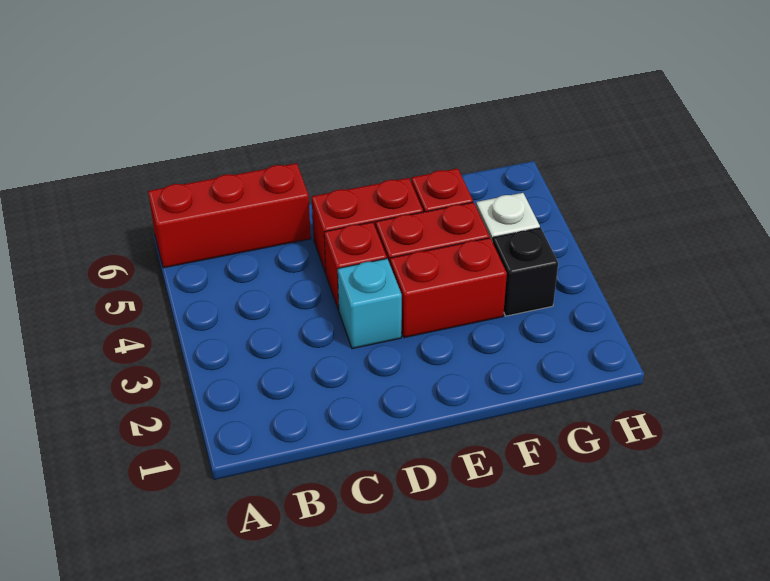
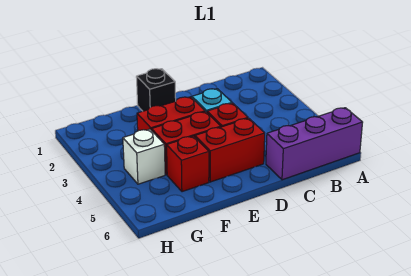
red 1x3 brick [148,163,311,268] -> purple 1x3 brick [266,108,363,180]
black 1x1 brick [493,228,558,316] -> black 1x1 brick moved to [136,69,176,111]

